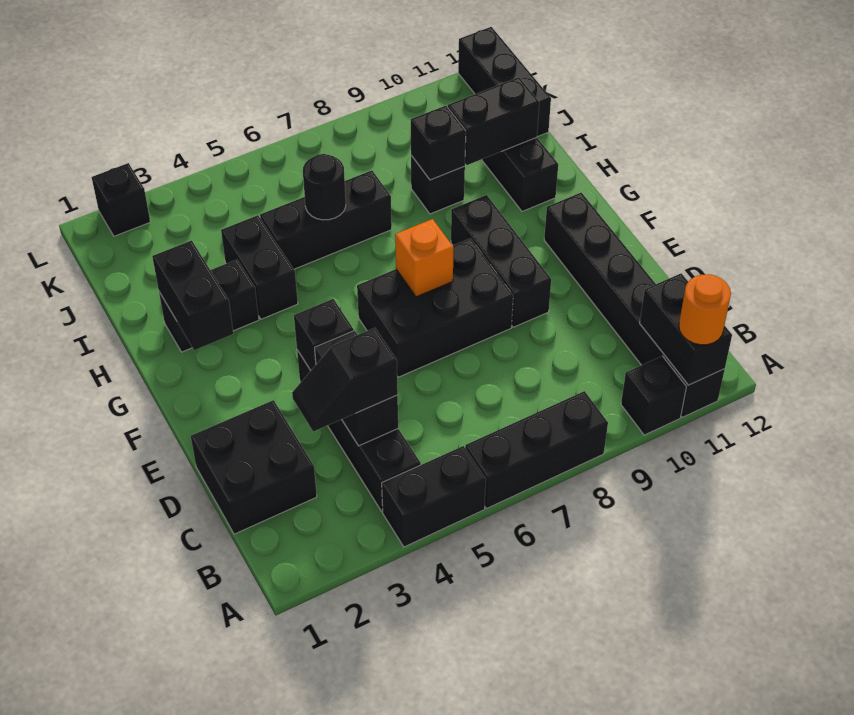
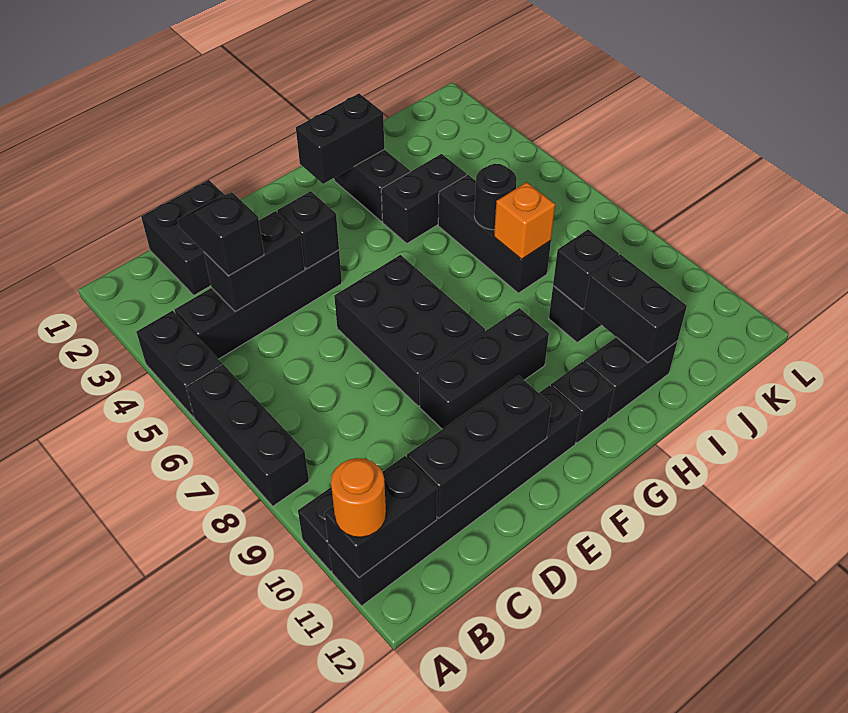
orange 1x1 brick [395,219,454,297] -> orange 1x1 brick moved to [494,182,555,259]
black 1x3 brick [458,27,551,137] -> black 1x3 brick moved to [407,376,551,518]
black 1x1 brick [92,163,150,236] -> black 1x1 brick moved to [551,362,614,443]

